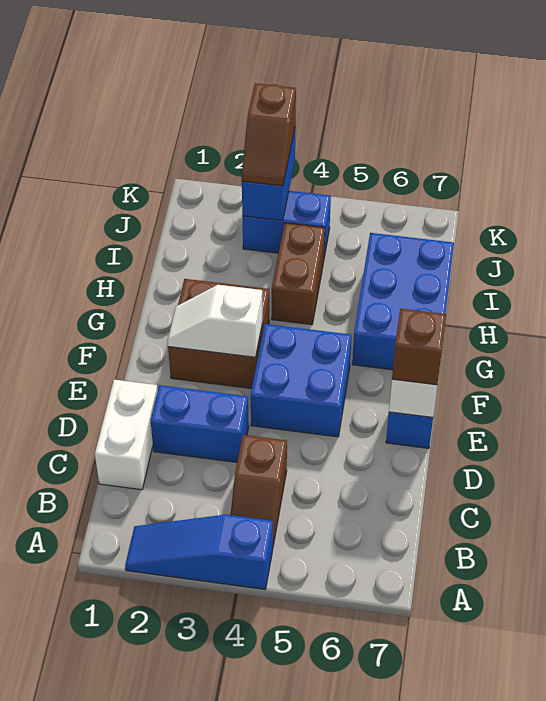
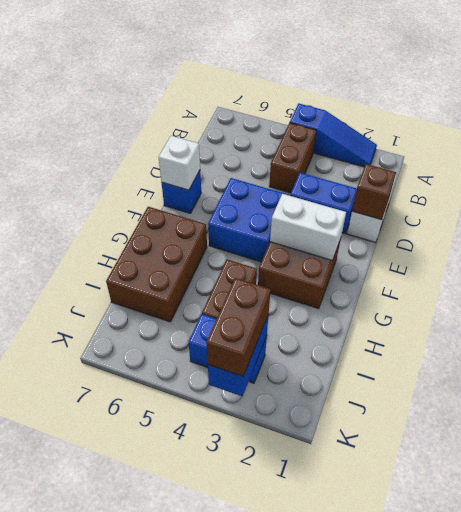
brown 1x2 slope [231,435,287,545] -> brown 1x2 brick [269,123,316,193]
brown 1x1 brick [392,309,446,385] -> brown 1x1 brick moved to [352,164,396,220]
white 1x2 slope [168,285,262,357] -> white 1x2 brick [270,194,346,260]
blue 2x3 brick [352,233,454,370] -> brown 2x3 brick [106,207,207,322]
brown 1x2 slope [242,83,296,186] -> brown 1x2 brick [207,278,271,376]

